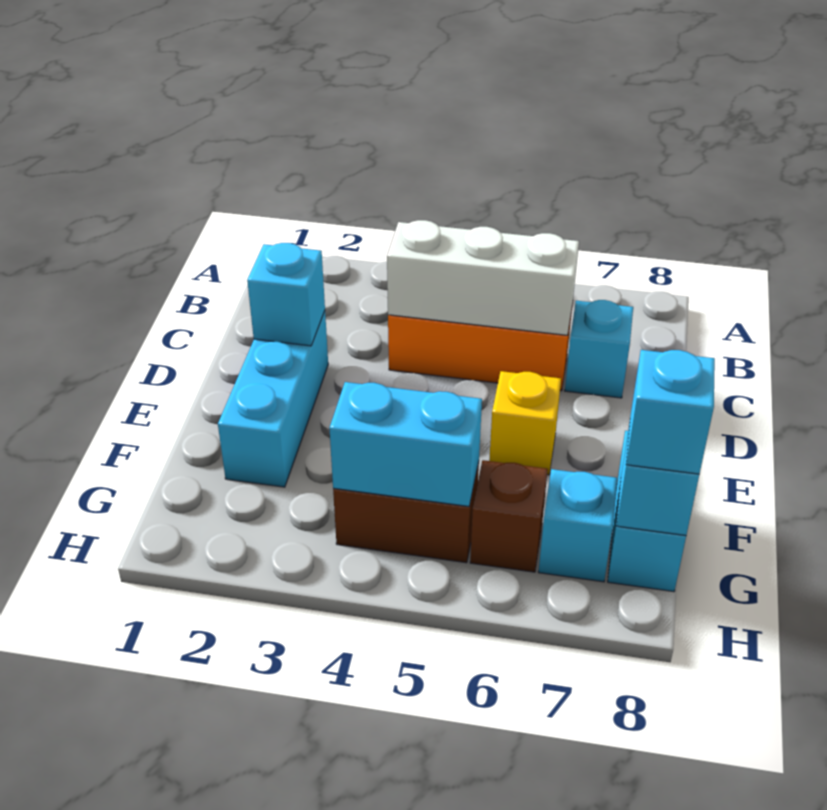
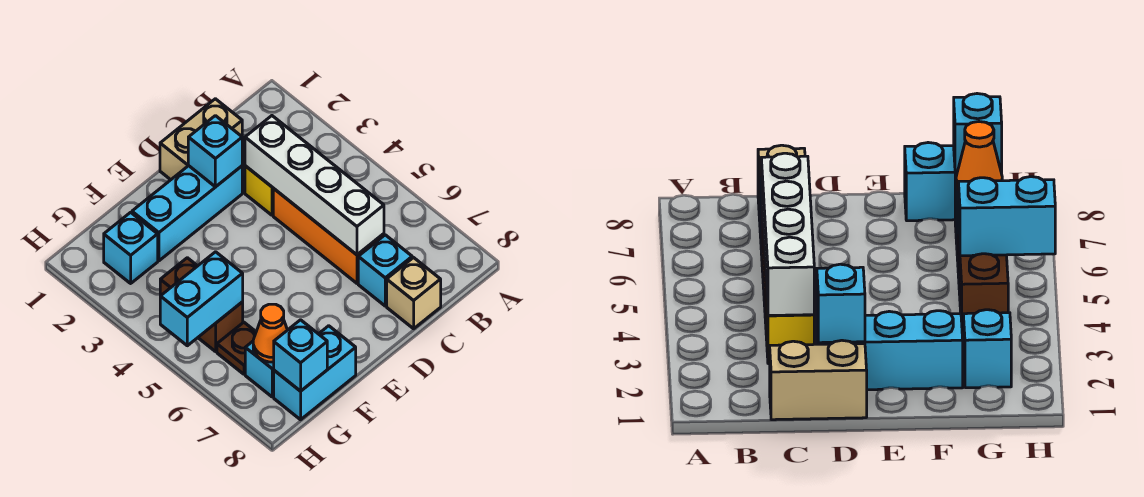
none -> tan 1x2 brick [160,99,242,180]
white 1x3 brick [387,220,579,335] -> white 1x4 brick [245,116,384,255]
none -> tan 1x1 brick [387,258,441,329]
yellow 1x1 brick [489,371,561,475] -> yellow 1x1 brick moved to [245,166,274,215]
cyan 1x2 brick [329,382,482,506] -> cyan 1x2 brick turned to [160,252,243,346]
brown 1x1 brick [470,460,548,572] -> brown 1x1 plate [217,322,256,374]
none -> orange 1x1 cone [253,304,287,362]
cyan 1x1 brick [626,350,715,474] -> cyan 1x1 brick moved to [104,212,158,283]

